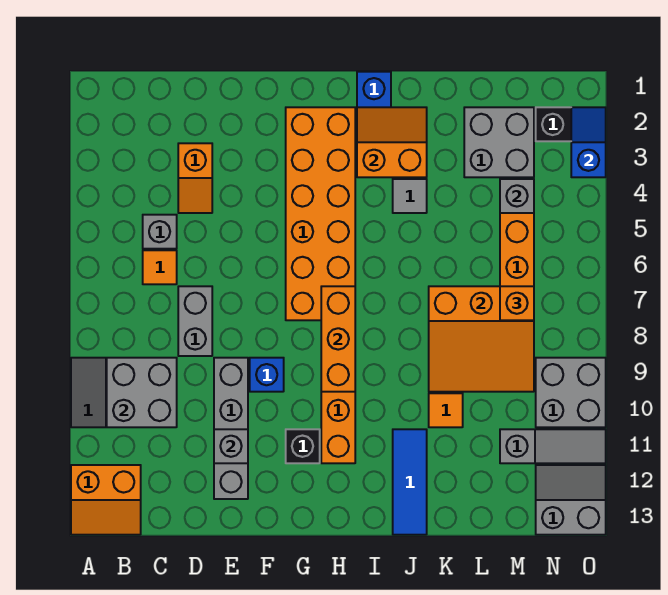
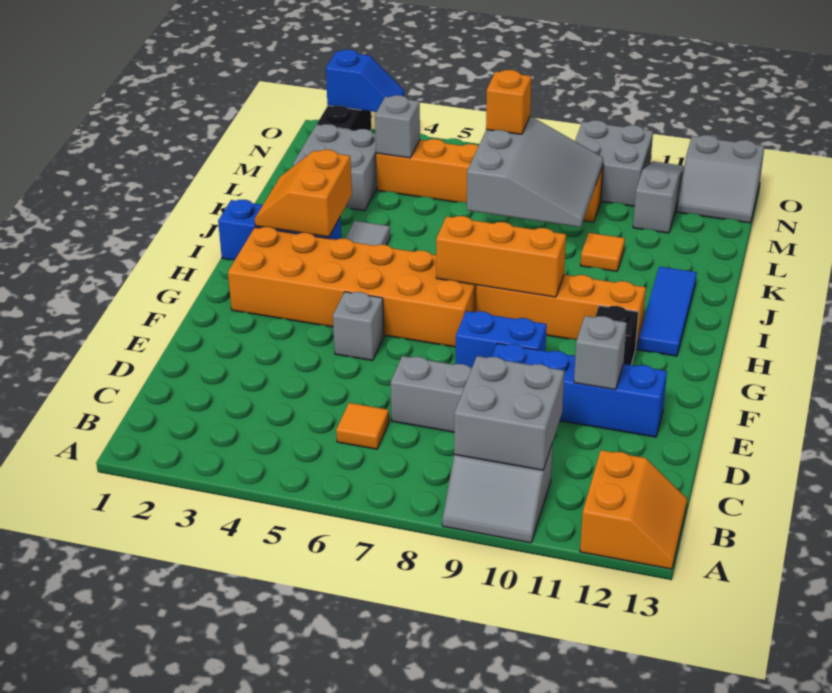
grey 1x1 brick [143,215,177,249] -> grey 1x1 brick moved to [333,292,384,361]
orange 1x2 slope [178,143,212,213] -> none
grey 1x4 brick [214,358,248,499] -> blue 1x4 brick [492,343,667,437]
blue 1x1 brick [250,358,284,392] -> blue 1x2 brick [456,311,547,367]
blue 1x3 tile [393,429,427,535] -> blue 1x3 tile turned to [638,267,697,356]
orange 3x3 slope [429,286,534,392] -> grey 3x3 slope [467,116,603,227]
grey 2x2 slope [536,465,606,535] -> grey 2x2 slope turned to [677,135,765,223]
blue 1x2 slope [571,107,606,177] -> blue 1x2 slope turned to [326,50,404,112]

